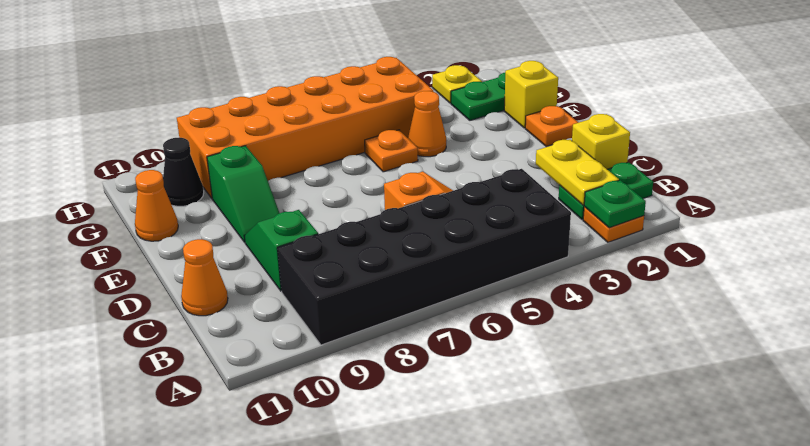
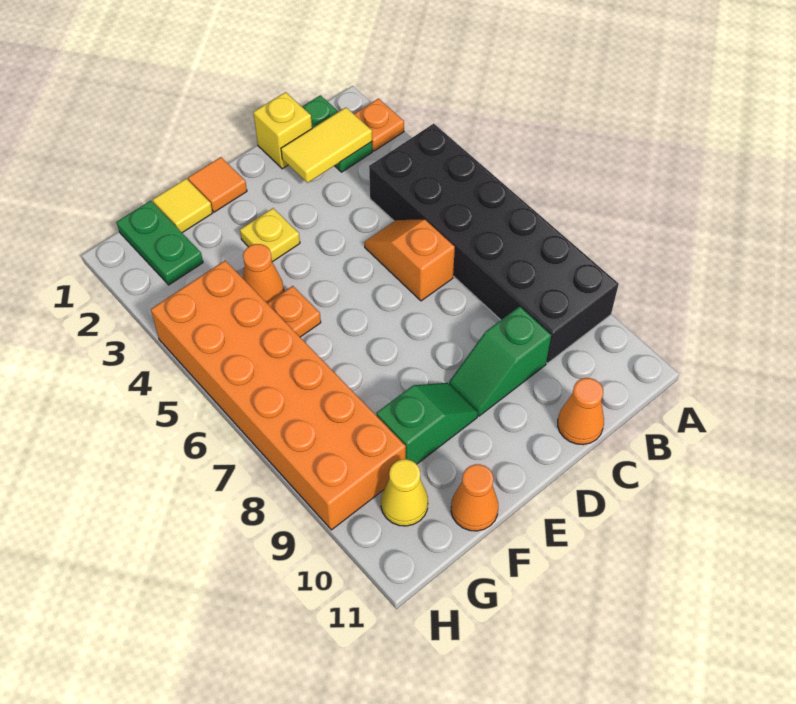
green 1x1 plate [584,180,646,228] -> none
yellow 1x2 plate [536,140,619,205] -> yellow 1x2 tile [281,108,372,183]
orange 1x1 plate [525,106,579,146] -> orange 1x1 tile [188,157,247,212]
yellow 1x1 brick [504,61,558,128] -> yellow 1x1 tile [153,179,212,233]
black 1x1 cone [163,138,204,206] -> yellow 1x1 cone [381,459,428,526]
yellow 1x1 plate [432,65,482,103] -> yellow 1x1 plate moved to [240,208,300,262]

